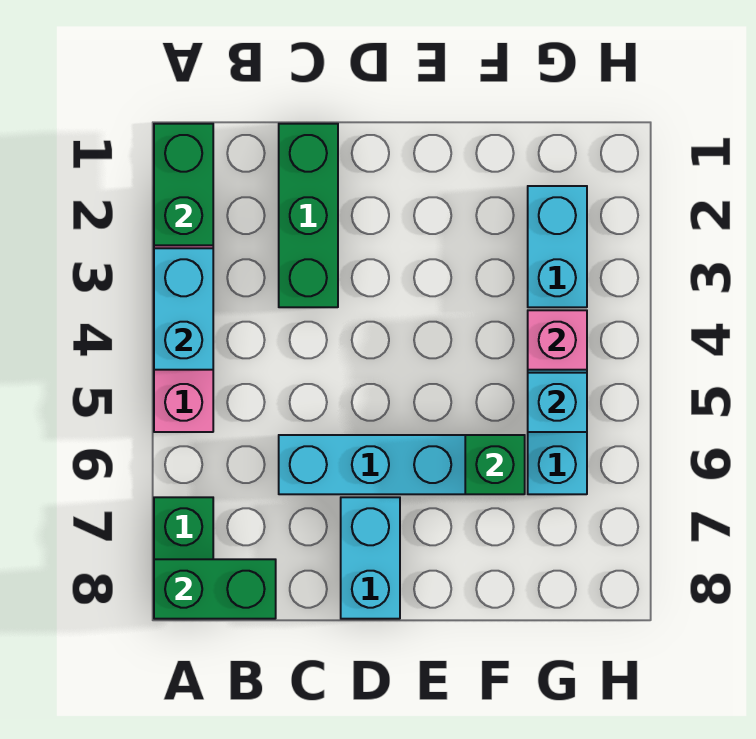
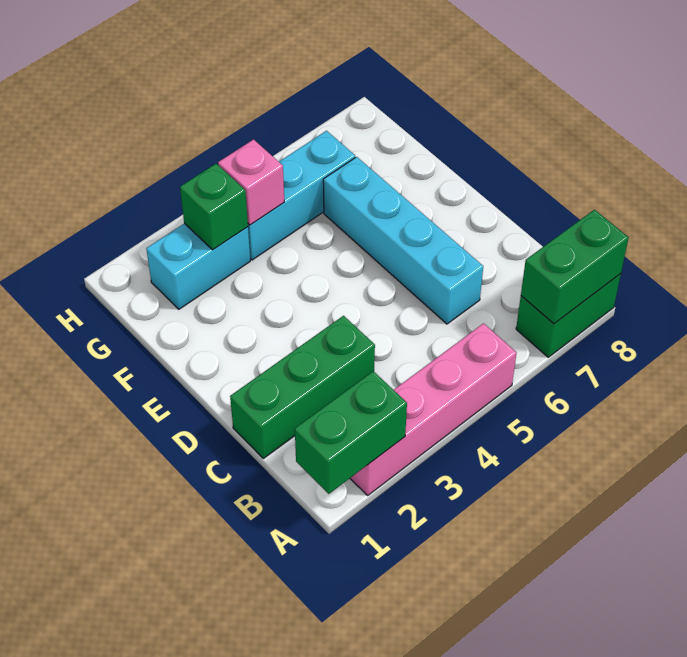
cyan 1x2 brick [154,248,213,370] -> none
green 1x2 brick [154,559,276,619] -> green 1x2 brick turned to [521,210,629,324]
cyan 1x2 brick [341,497,400,619] -> none
green 1x1 brick [465,435,525,494] -> green 1x1 brick moved to [180,164,248,250]
cyan 1x1 brick [528,373,587,432] -> none

